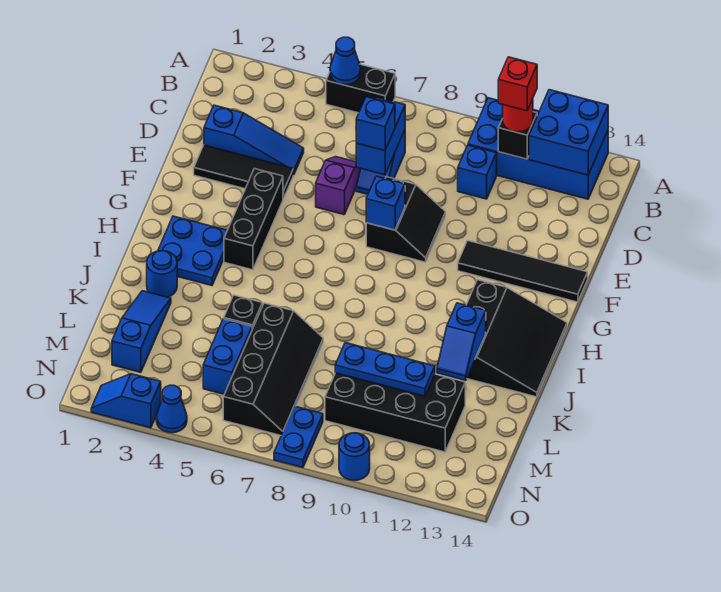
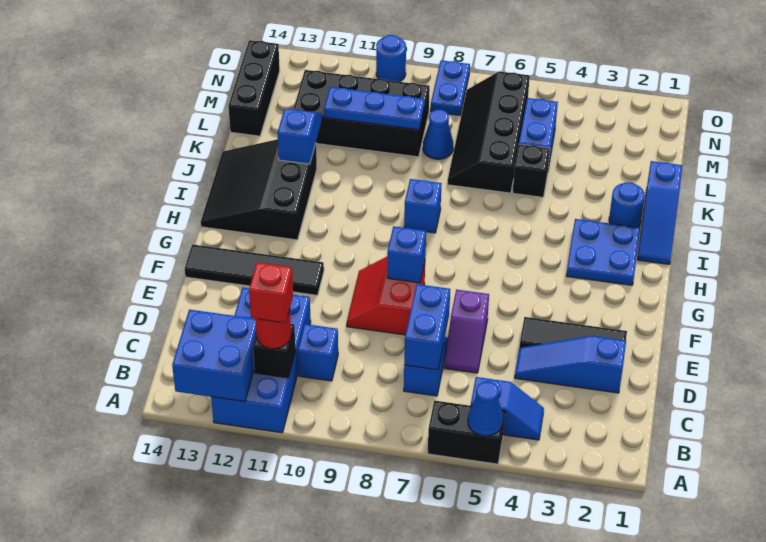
blue 2x4 brick [468,98,608,199] -> blue 2x4 brick turned to [211,288,311,433]
blue 1x1 brick [356,97,395,151] -> blue 1x1 brick moved to [404,179,442,233]
black 2x2 slope [366,177,446,262] -> red 2x2 slope [347,256,425,335]
black 1x3 brick [224,169,283,270] -> black 1x3 brick moved to [228,40,280,136]
blue 1x3 slope [112,291,171,372] -> blue 1x3 slope moved to [638,161,682,264]
blue 1x2 slope [91,374,161,428] -> blue 1x2 slope moved to [471,377,544,440]
blue 1x1 cone [156,385,187,433] -> blue 1x1 cone moved to [423,109,453,159]

